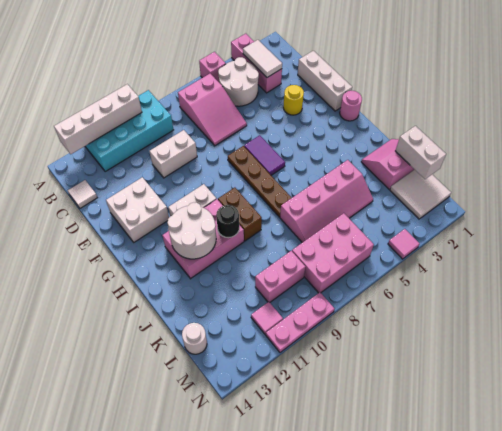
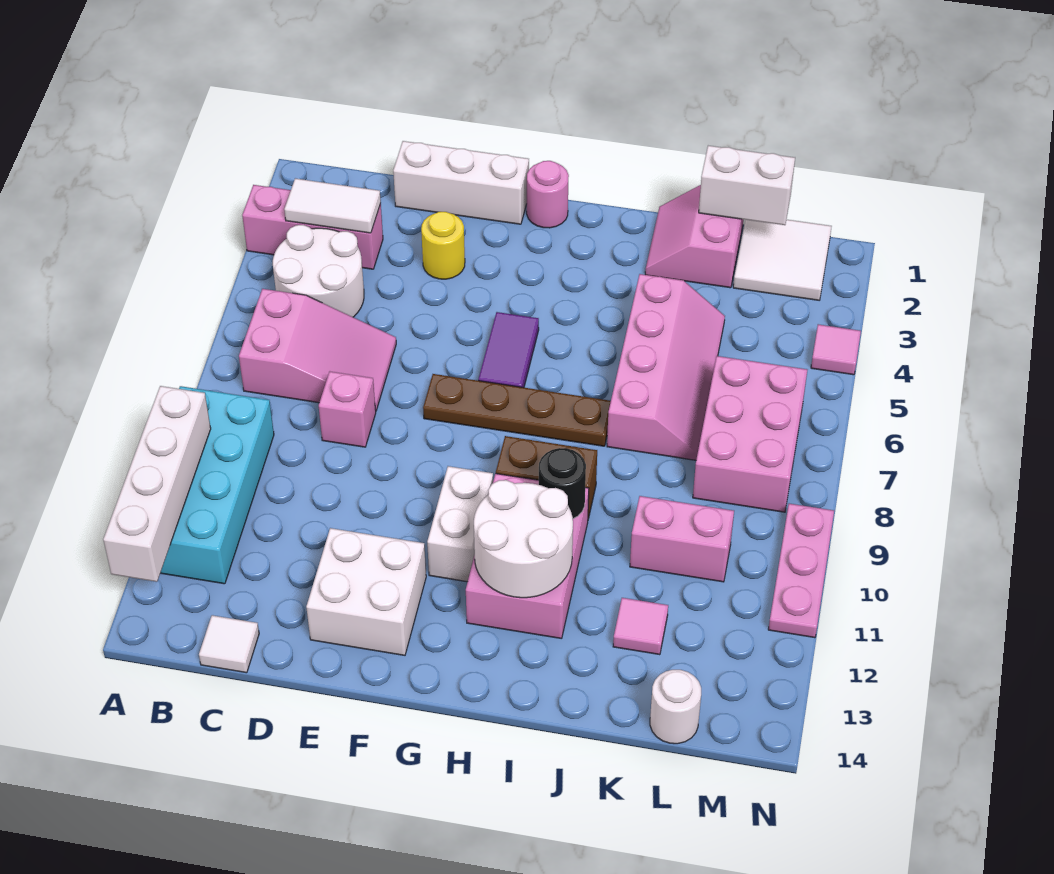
pink 1x1 brick [199,52,226,82] -> pink 1x1 brick moved to [319,372,376,447]
white 1x2 brick [150,130,197,178] -> none
purple 1x2 tile [244,135,285,175] -> purple 1x2 tile turned to [478,312,539,387]
pink 1x2 brick [255,251,306,302] -> pink 1x2 brick turned to [630,496,734,582]
pink 1x1 tile [251,302,283,334] -> pink 1x1 tile moved to [613,598,668,655]

